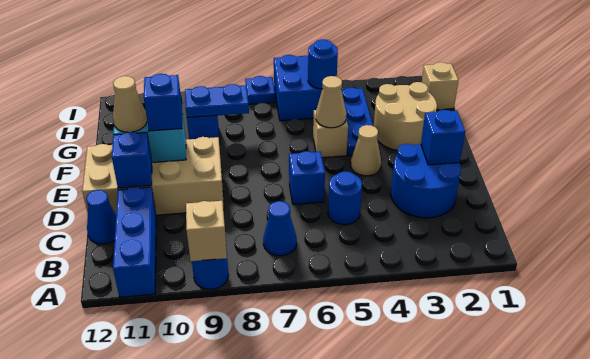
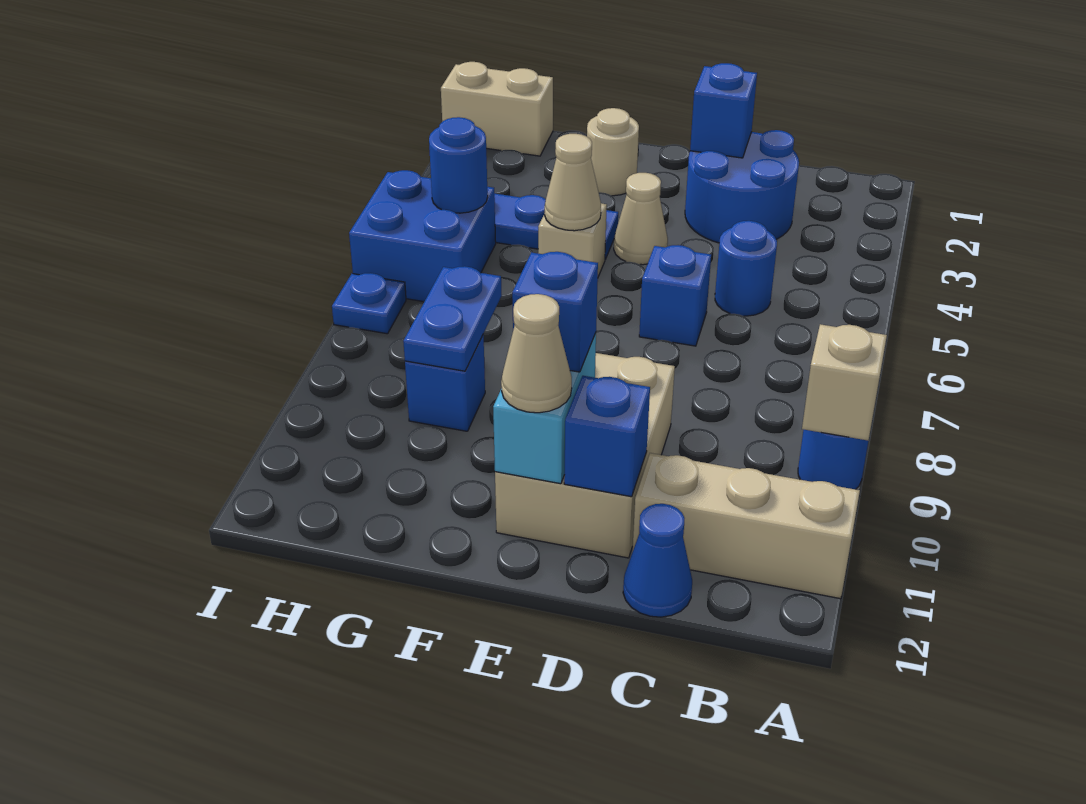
blue 1x3 brick [113,187,156,297] -> tan 1x3 brick [632,453,860,599]
blue 1x1 cone [263,201,297,256] -> none
tan 2x4 brick [82,137,224,215] -> tan 2x3 brick [495,353,675,558]
tan 2x2 round brick [374,82,437,151] -> tan 1x1 round brick [587,108,639,196]
tan 1x1 brick [422,62,459,110] -> tan 1x2 brick [441,62,553,156]

